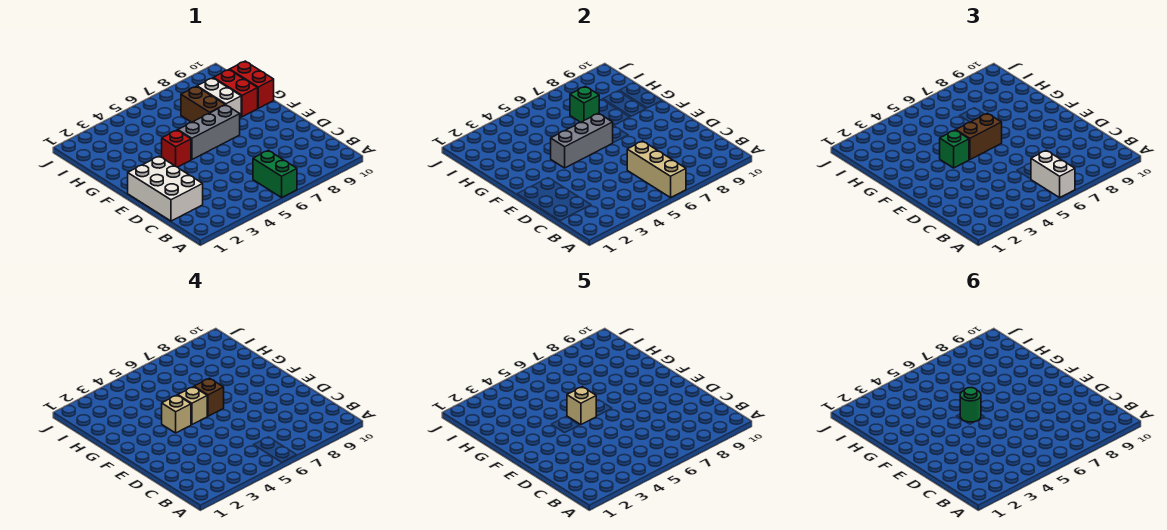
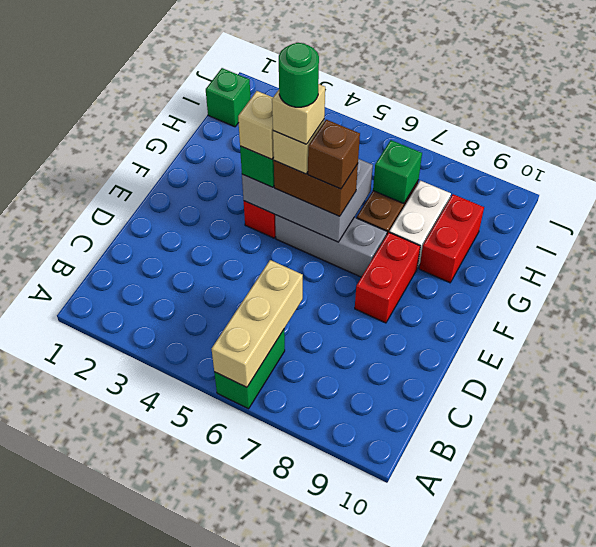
white 1x2 brick [1031,150,1075,198] -> none
white 2x3 brick [128,156,203,221] -> none
grey 1x3 brick [551,113,613,168] -> grey 2x3 brick [242,159,373,242]
red 1x2 brick [230,61,274,108] -> red 1x2 brick moved to [355,232,420,323]
none -> green 1x1 brick [206,68,251,127]

